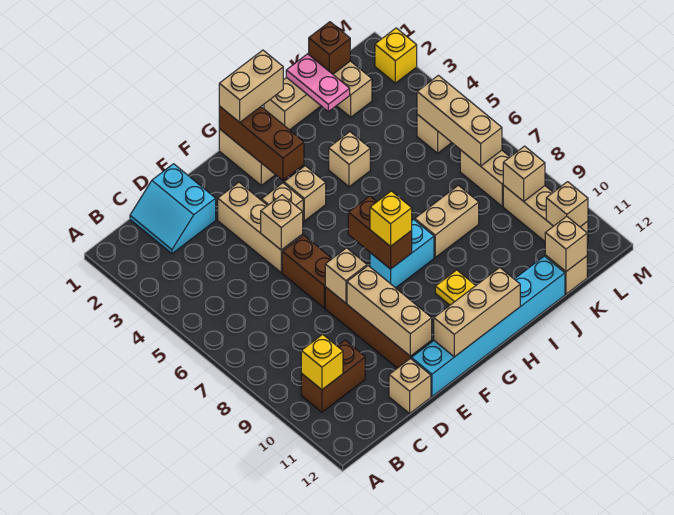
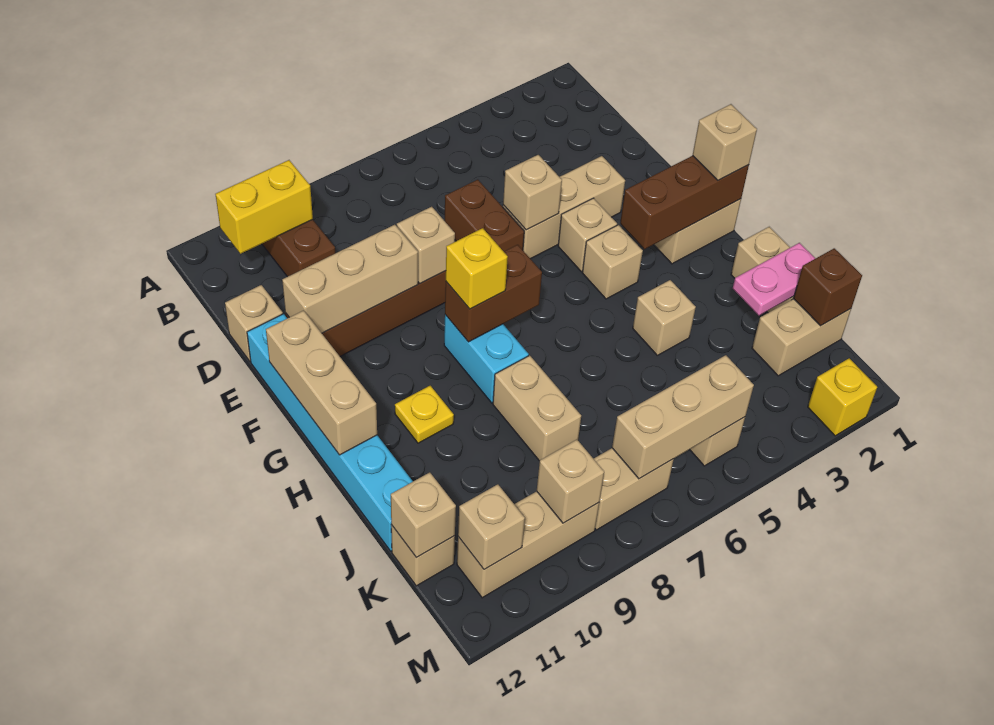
yellow 1x1 brick [301,334,343,390] -> yellow 1x2 brick [215,160,313,254]
cyan 2x2 slope [130,164,216,254] -> none
brown 1x2 brick [282,235,332,308] -> brown 1x2 brick turned to [445,180,524,251]
tan 1x2 brick [219,50,283,122] -> tan 1x1 brick [693,104,757,180]

